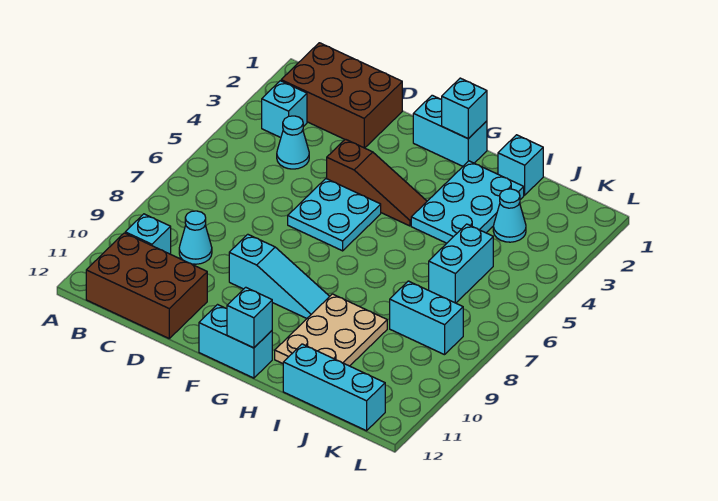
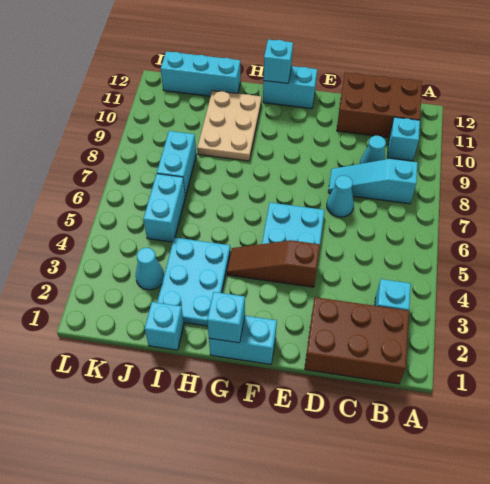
cyan 1x1 cone [277,116,309,169] -> cyan 1x1 cone moved to [327,175,354,217]
cyan 1x3 slope [229,234,330,318] -> cyan 1x3 slope moved to [328,159,418,204]
cyan 1x2 brick [390,281,463,355] -> cyan 1x2 brick turned to [157,131,196,196]

